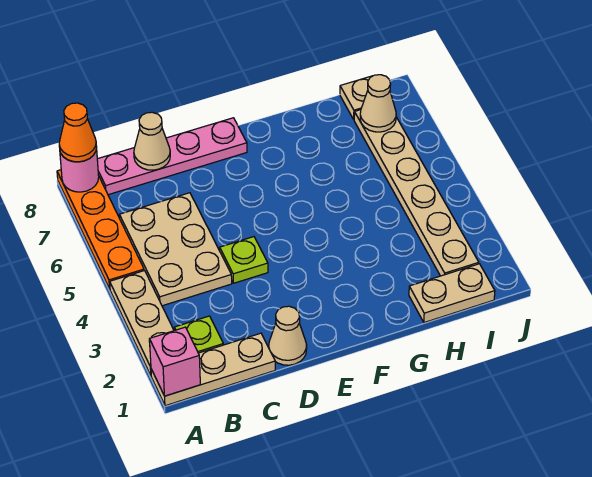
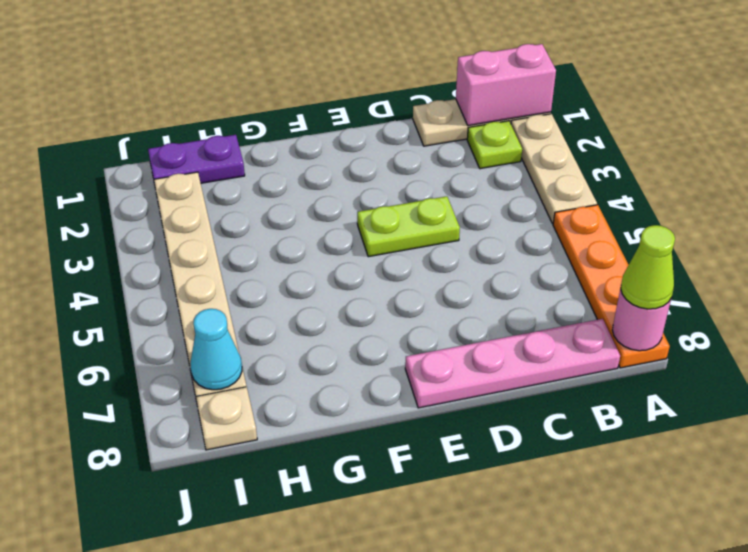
pink 1x1 brick [149,327,200,396] -> pink 1x2 brick [456,44,556,126]
orange 1x1 cone [59,103,97,162] -> lime 1x1 cone [621,225,675,309]
tan 2x3 plate [120,193,232,306] -> none
tan 1x1 cone [134,112,170,170] -> none
tan 1x1 cone [269,306,307,365] -> none
lime 1x1 plate [220,237,268,283] -> lime 1x2 plate [357,196,460,257]
tan 1x2 plate [409,264,495,323] -> purple 1x2 plate [148,135,245,183]
tan 1x1 cone [360,75,396,132] -> cyan 1x1 cone [191,309,242,390]

